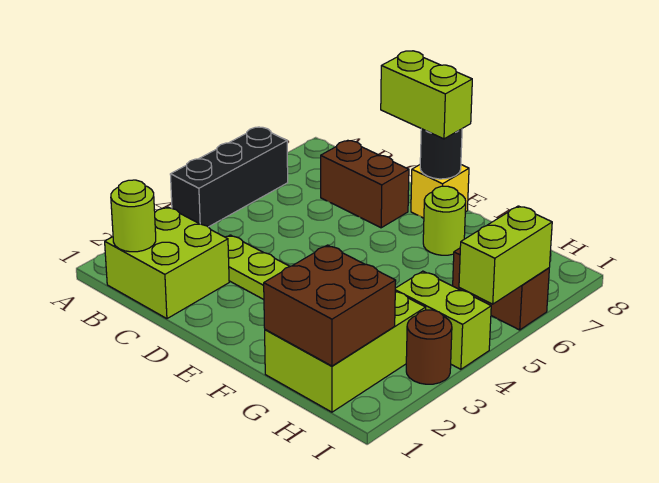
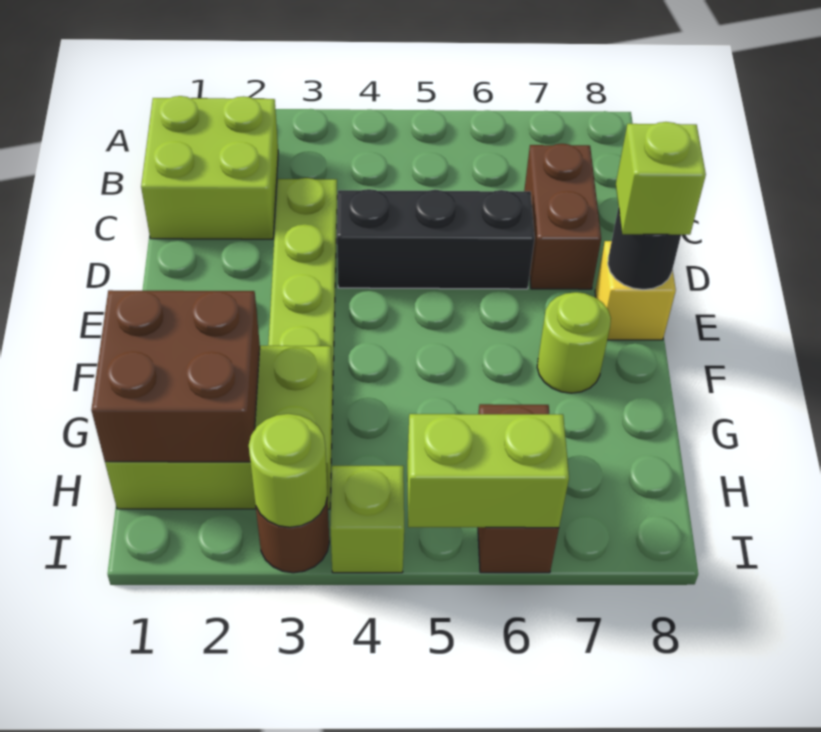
black 1x3 brick [170,127,288,227] -> black 1x3 brick moved to [337,189,535,289]
lime 1x1 round brick [111,180,156,252] -> lime 1x1 round brick moved to [249,414,327,527]
lime 1x2 brick [381,51,472,139] -> lime 1x1 brick [616,122,706,235]
lime 1x2 brick [395,271,491,369] -> lime 1x1 brick [330,466,404,573]

